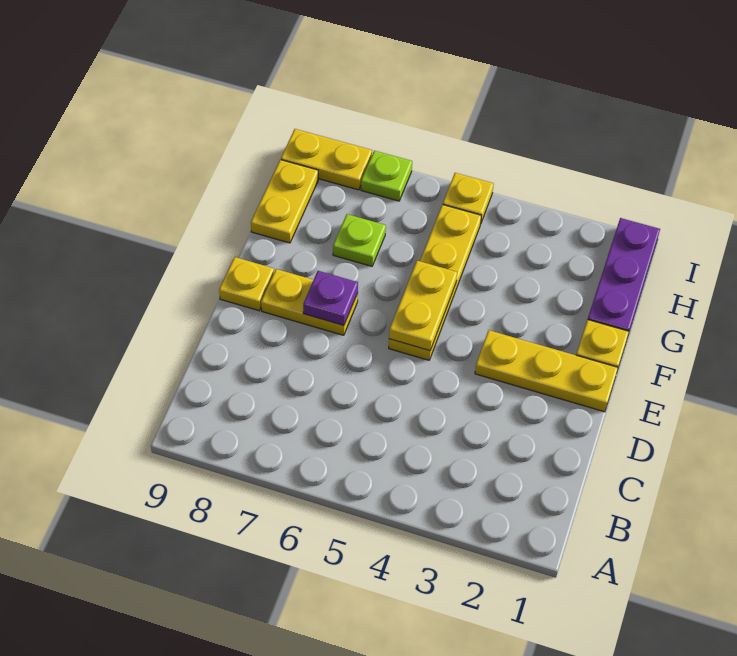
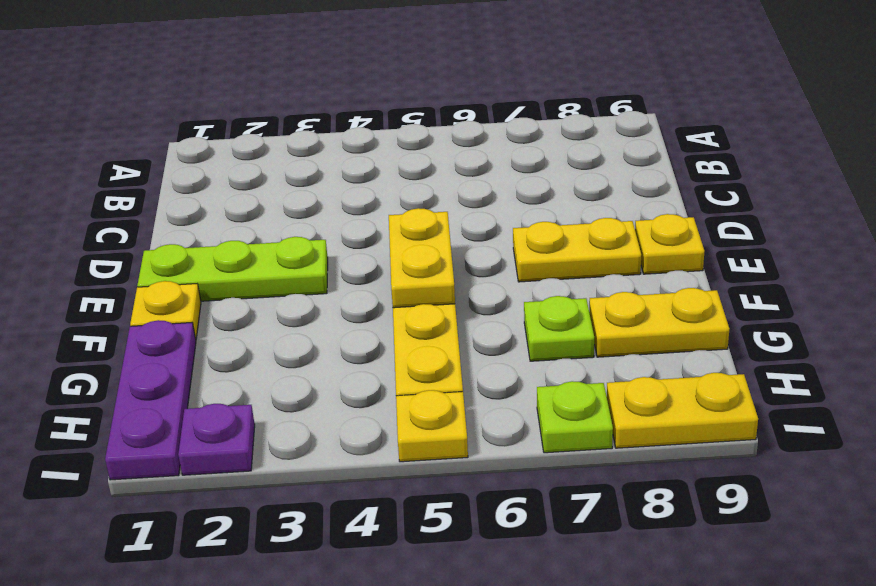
yellow 1x3 plate [475,330,618,412] -> lime 1x3 plate [137,237,328,301]
purple 1x1 plate [303,271,358,326] -> purple 1x1 plate moved to [178,404,255,475]
yellow 1x2 plate [251,160,318,243] -> yellow 1x2 plate turned to [589,288,729,357]

